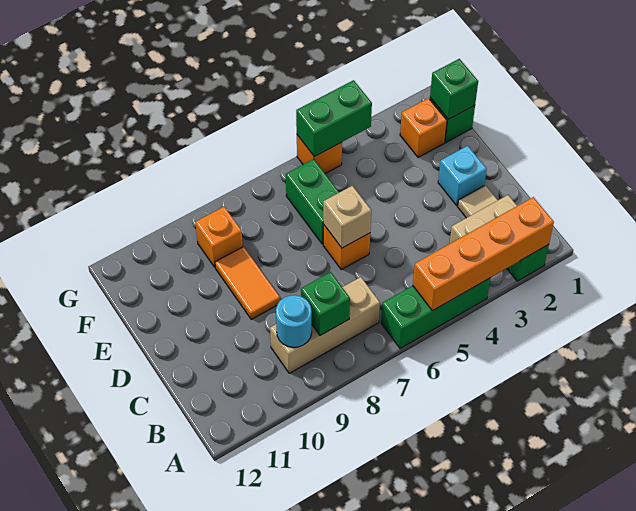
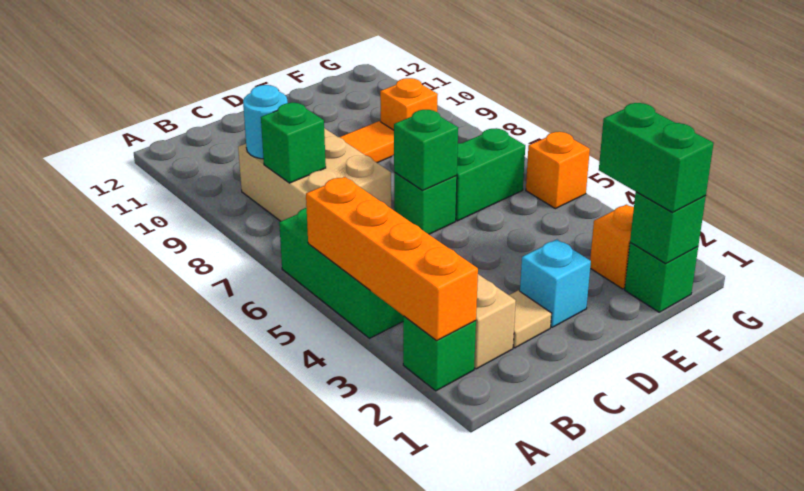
tan 1x3 brick [270,277,380,373] -> tan 2x3 brick [238,128,391,221]
orange 1x1 brick [323,224,370,270] -> green 1x1 brick [394,172,457,234]
tan 1x1 brick [323,186,371,248] -> green 1x1 brick [394,110,458,190]
green 1x2 brick [296,80,372,157] -> green 1x2 brick moved to [599,103,714,212]

